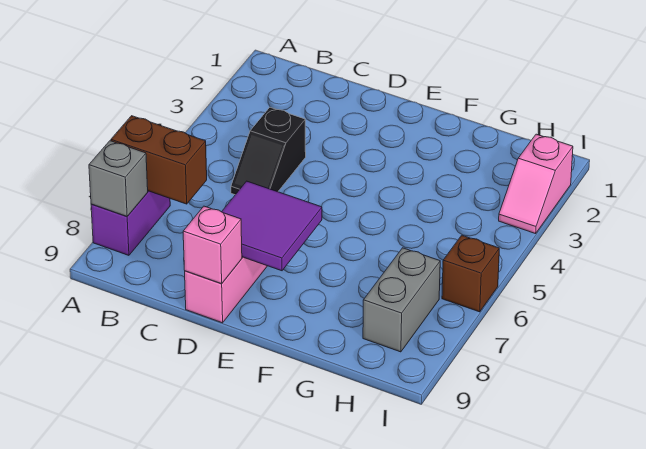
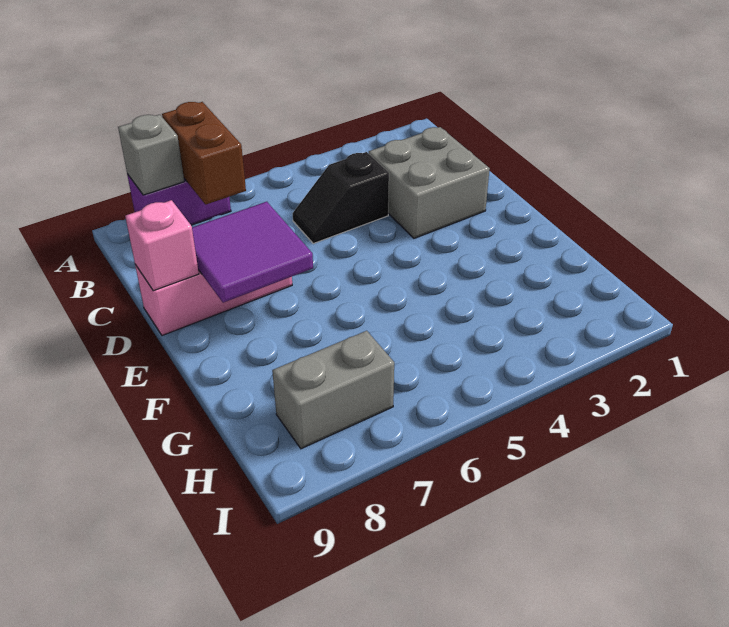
none -> grey 2x2 brick [369,127,490,238]
pink 1x2 slope [499,134,573,234] -> none
brown 1x1 brick [442,235,499,312] -> none

